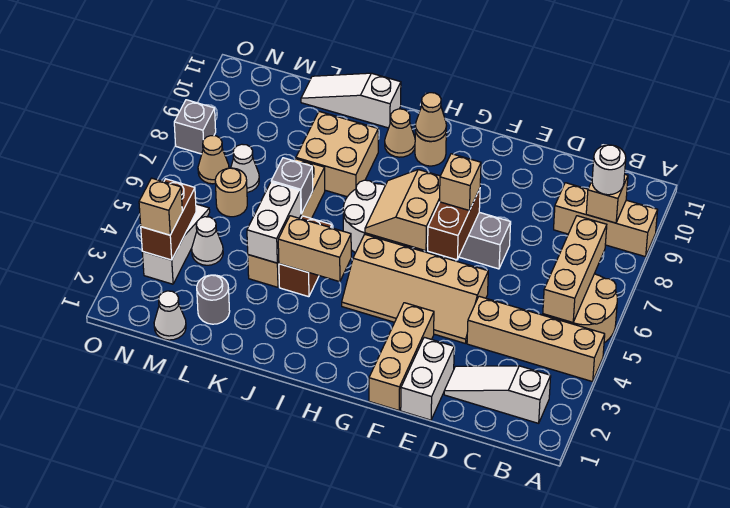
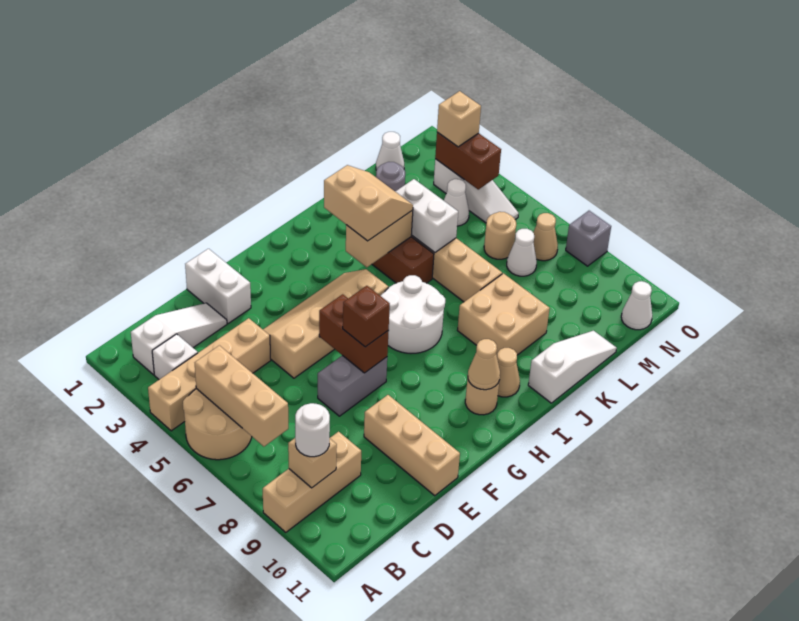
none -> white 1x1 brick [152,334,198,379]
tan 1x3 brick [369,303,434,410] -> tan 1x3 brick moved to [364,395,460,496]
tan 1x1 brick [439,154,481,210] -> brown 1x1 brick [343,286,390,347]
tan 2x2 slope [365,170,440,251] -> tan 2x2 slope moved to [324,165,413,241]
grey 1x1 brick [271,158,313,214] -> none
none -> white 1x1 cone [621,281,652,330]

